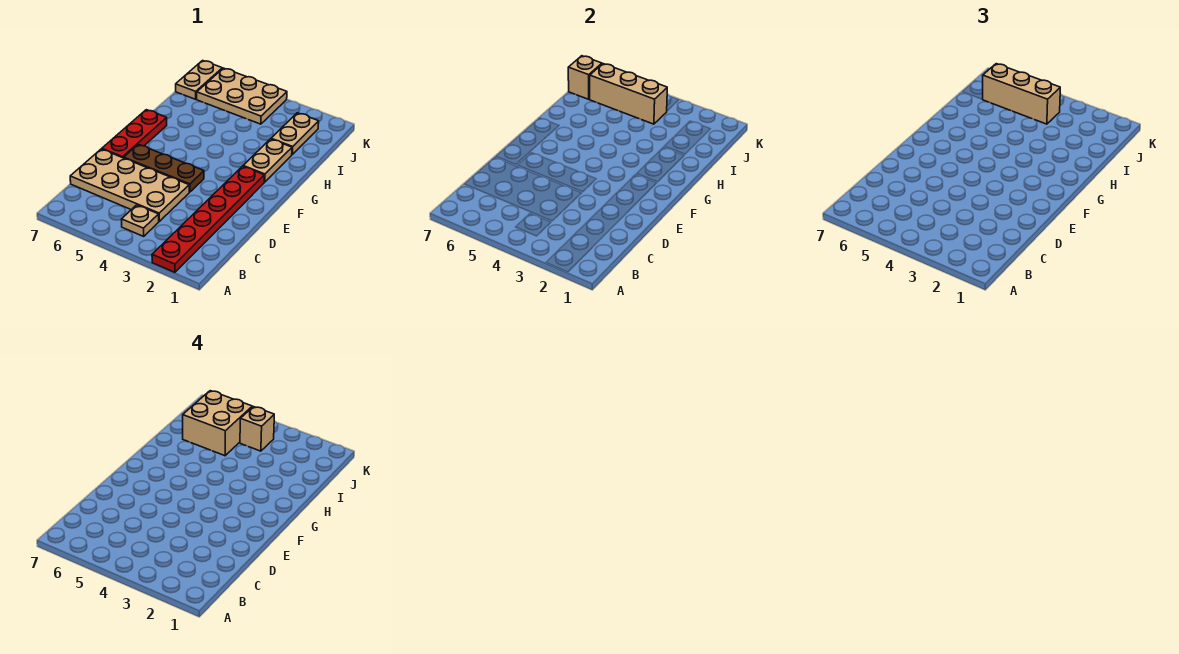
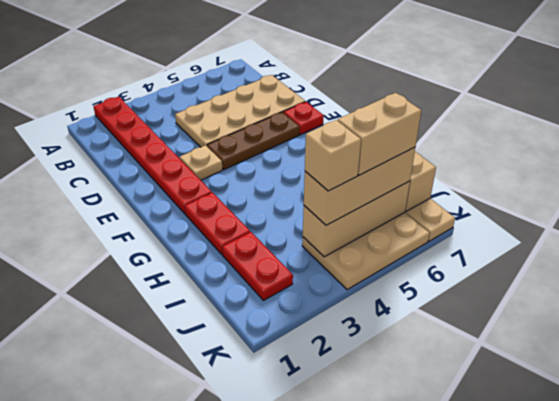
tan 1x1 plate [121,205,159,236] -> tan 1x1 plate moved to [180,145,223,180]
red 1x3 plate [102,110,167,158] -> red 1x1 plate [283,102,324,135]
tan 1x2 plate [243,139,292,182] -> red 1x2 plate [185,193,250,255]
tan 1x2 plate [271,113,319,154] -> red 1x2 plate [222,232,293,300]
tan 2x2 brick [183,391,252,456] -> tan 1x2 brick [338,93,421,175]

